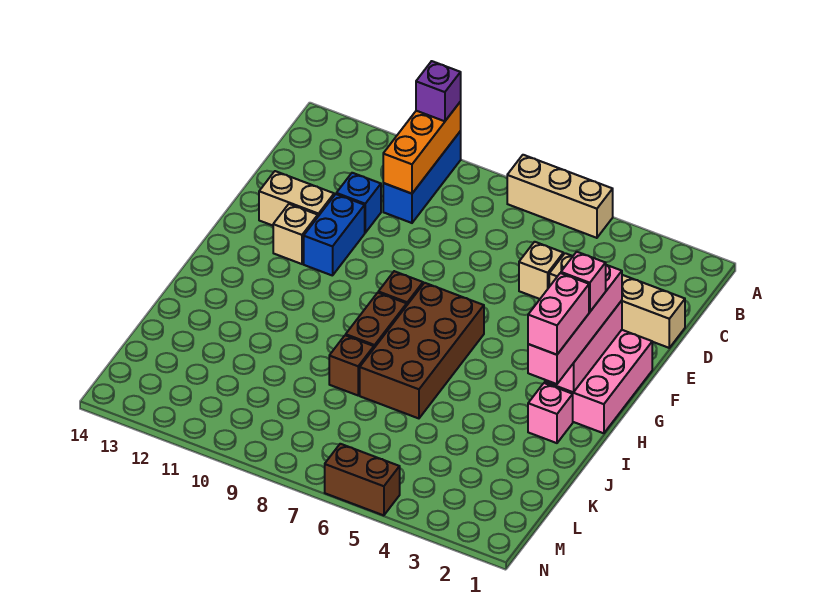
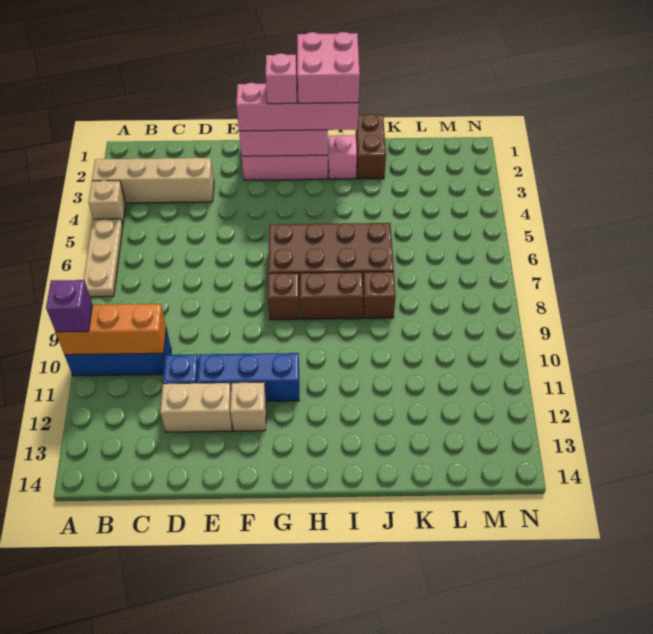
tan 1x3 brick [507,155,613,238] -> tan 1x3 plate [84,219,123,297]
tan 1x4 brick [549,253,685,348] -> tan 1x4 brick turned to [92,158,214,203]
tan 1x1 brick [519,242,564,299] -> tan 1x1 brick moved to [88,180,126,225]
blue 1x2 brick [304,194,365,276] -> blue 1x3 brick [197,353,299,401]
tan 1x2 brick [259,171,334,226] -> tan 1x2 brick turned to [160,383,232,432]
pink 1x2 brick [528,273,589,355] -> pink 2x2 brick [297,32,360,103]
brown 1x2 brick [325,444,400,515] -> brown 1x2 brick moved to [356,114,386,179]

